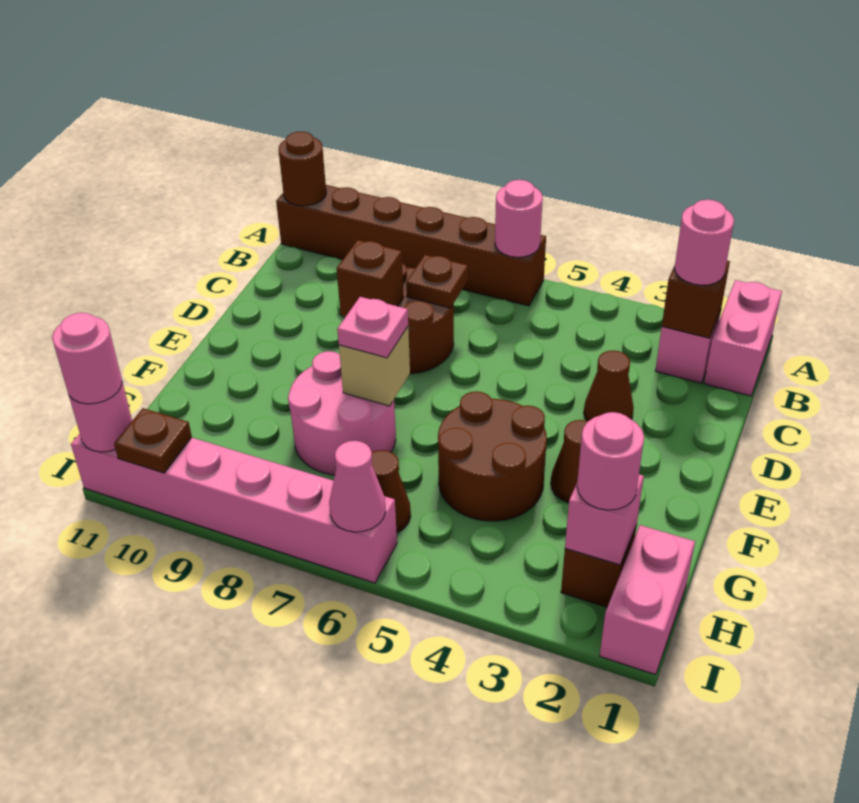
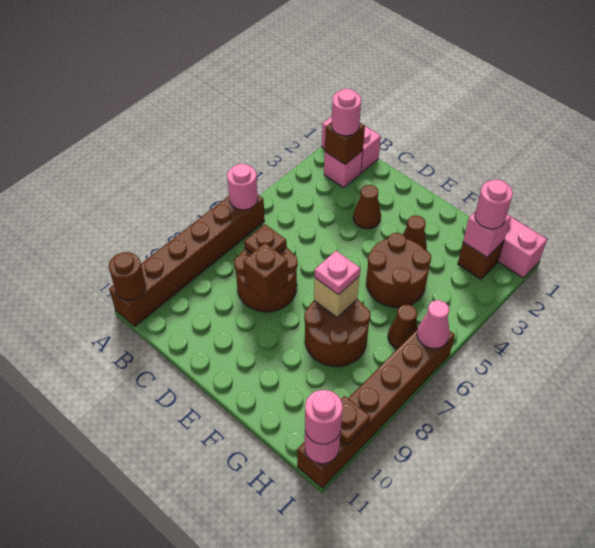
pink 2x2 round brick [288,351,396,475] -> brown 2x2 round brick [304,299,371,367]
pink 1x6 brick [71,419,397,583] -> brown 1x6 brick [297,329,455,488]

